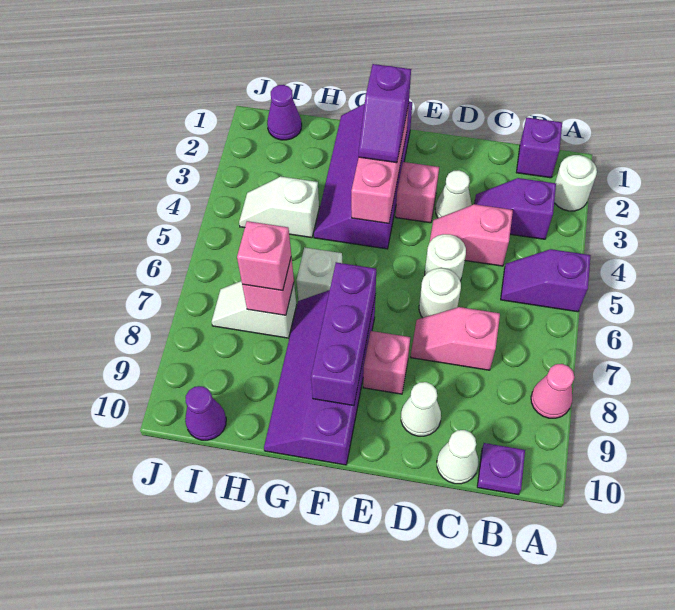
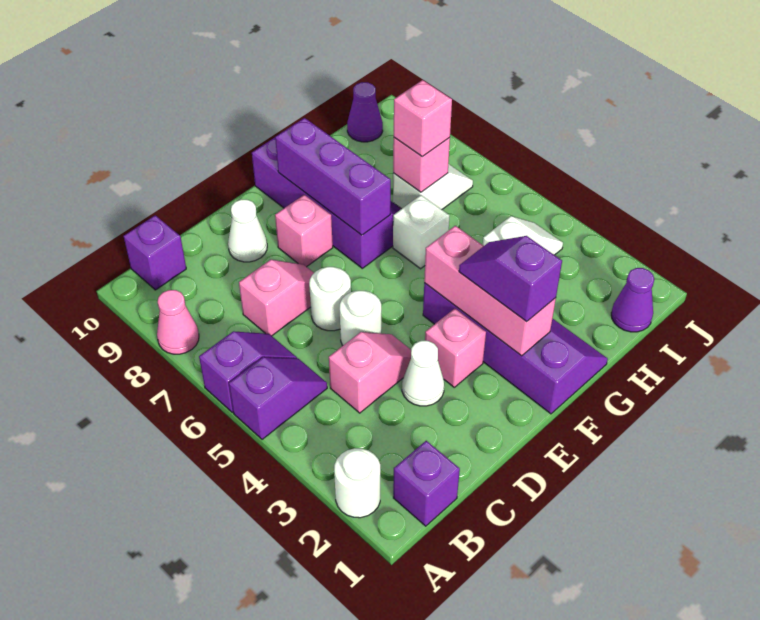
purple 1x2 slope [474,178,556,239] -> purple 1x2 slope moved to [199,331,297,412]
purple 1x1 plate [477,443,525,495] -> purple 1x1 brick [124,215,186,290]
white 1x1 cone [437,430,478,484] -> none

